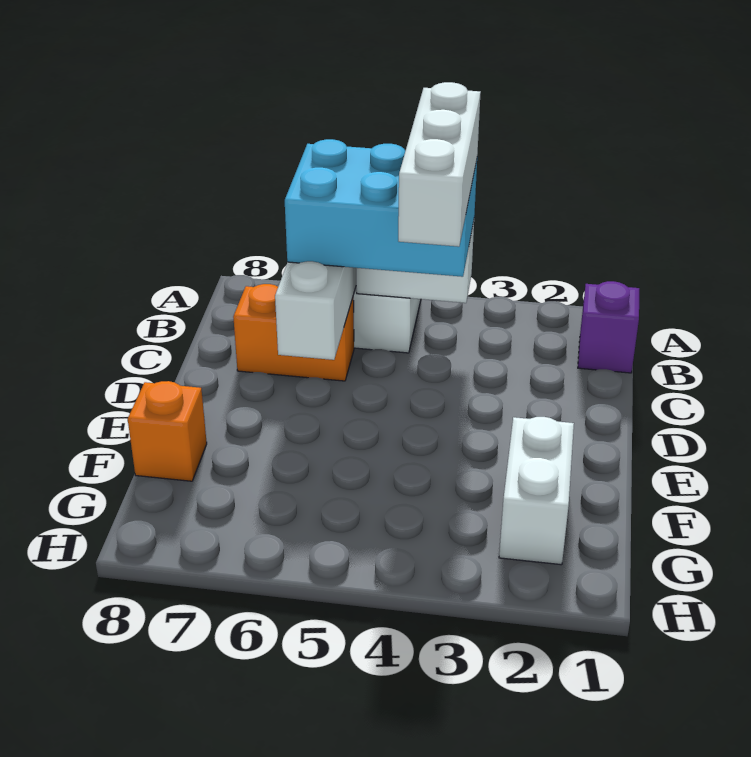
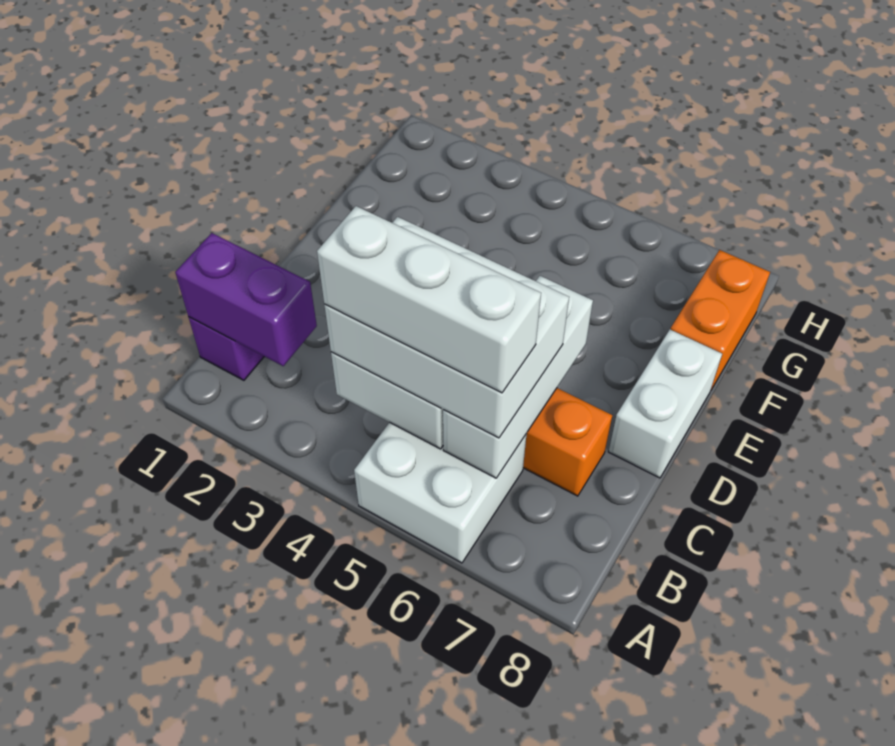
none -> purple 1x2 brick [175,233,317,366]
cyan 2x3 brick [285,139,477,277] -> white 2x3 brick [324,217,569,438]
white 1x3 brick [398,82,481,247] -> white 1x3 brick turned to [317,206,541,393]
white 1x2 brick [499,417,574,565] -> white 1x2 brick moved to [609,329,722,478]
orange 1x1 brick [128,381,207,481] -> orange 1x2 brick [671,250,770,391]

